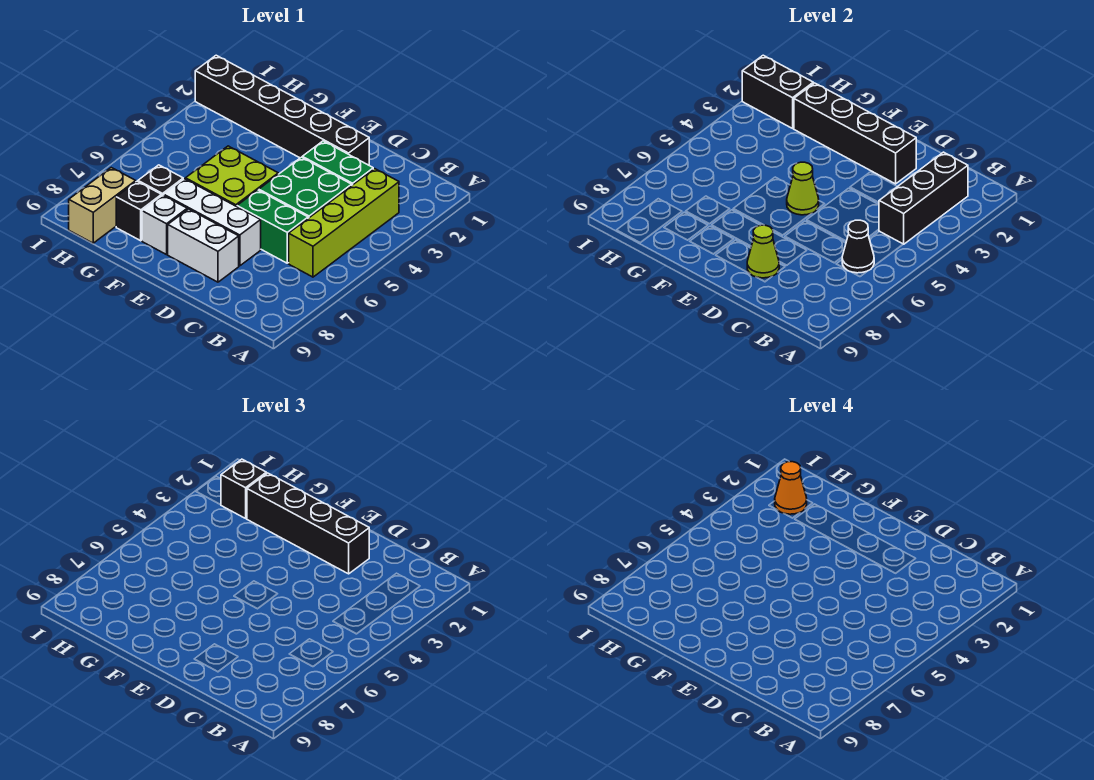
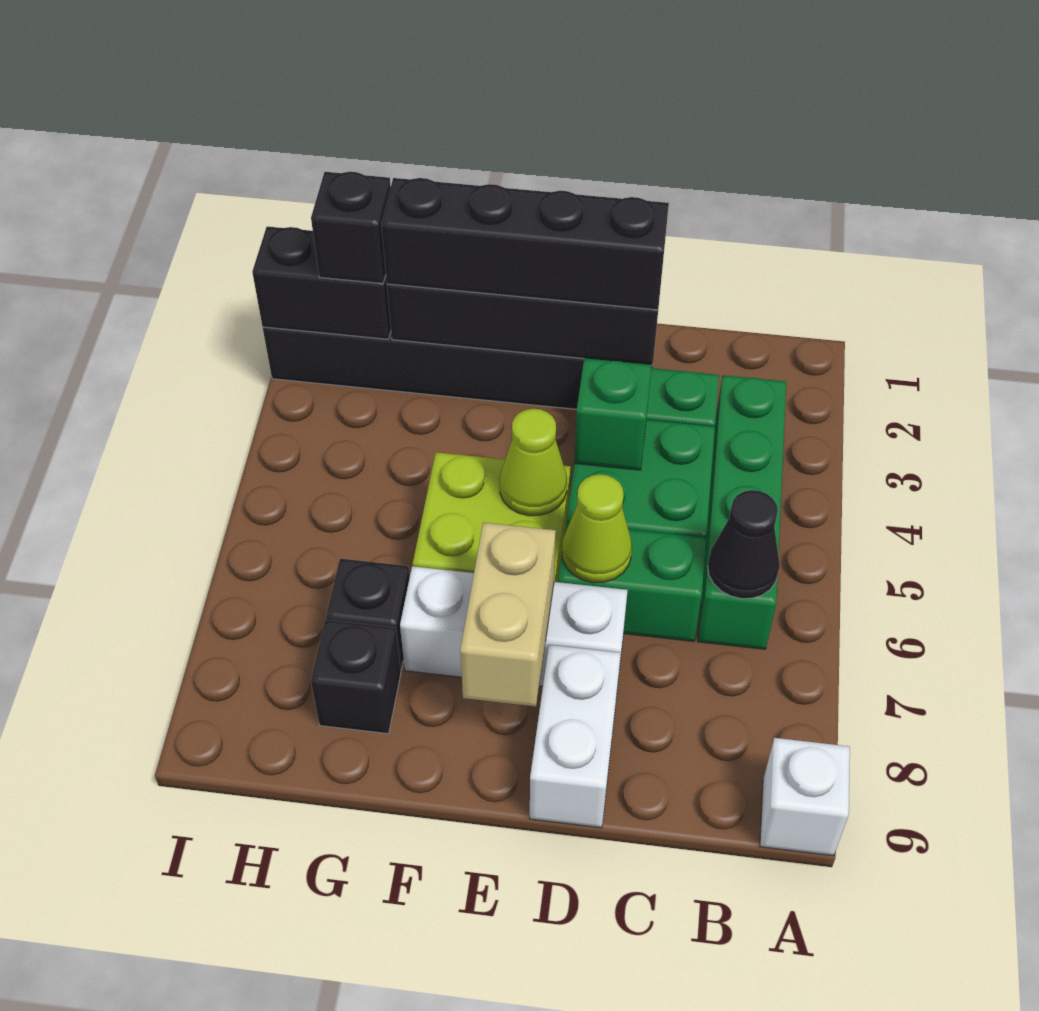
black 1x3 brick [879,152,968,244] -> none
lime 1x4 brick [289,169,399,277] -> green 1x4 brick [698,375,786,649]
none -> green 1x1 brick [574,358,652,470]
white 1x2 brick [168,209,239,282] -> white 1x2 brick turned to [530,645,621,828]
lime 1x1 cone [747,225,779,278] -> lime 1x1 cone moved to [562,474,632,583]
white 1x1 brick [142,195,187,255] -> white 1x1 brick moved to [760,738,850,856]
orange 1x1 cone [775,462,807,514] -> none
tan 1x2 brick [69,168,136,243] -> tan 1x2 brick moved to [460,523,556,706]

